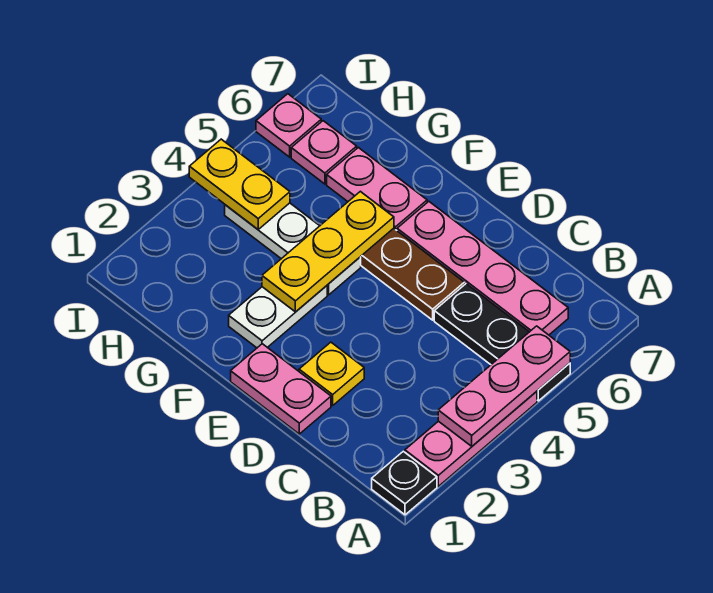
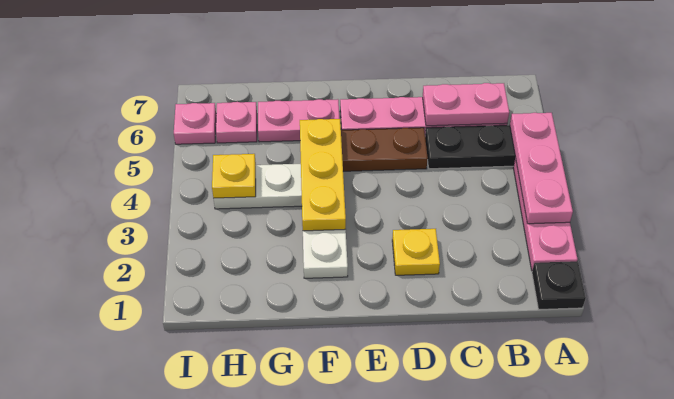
pink 1x2 plate [231,344,331,434] -> pink 1x2 plate moved to [423,83,509,126]
yellow 1x2 plate [189,139,290,229] -> yellow 1x1 plate [212,154,256,198]

